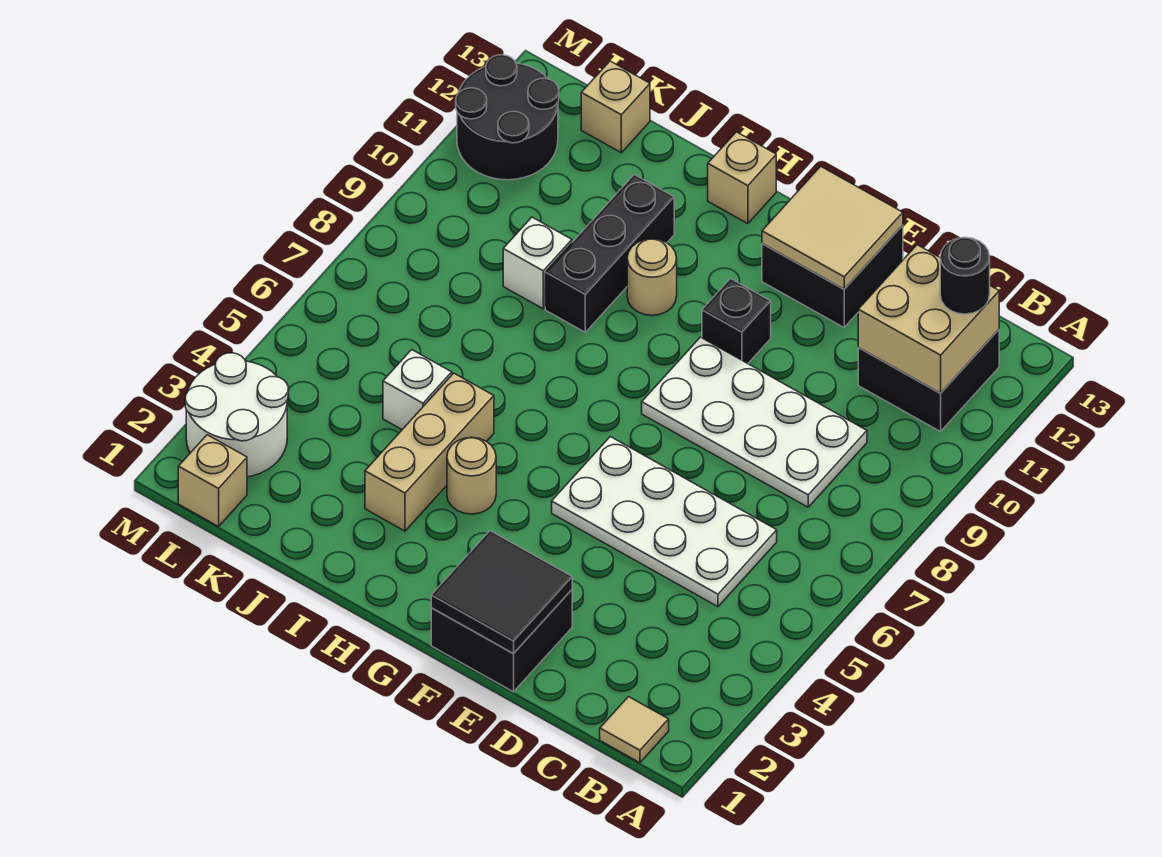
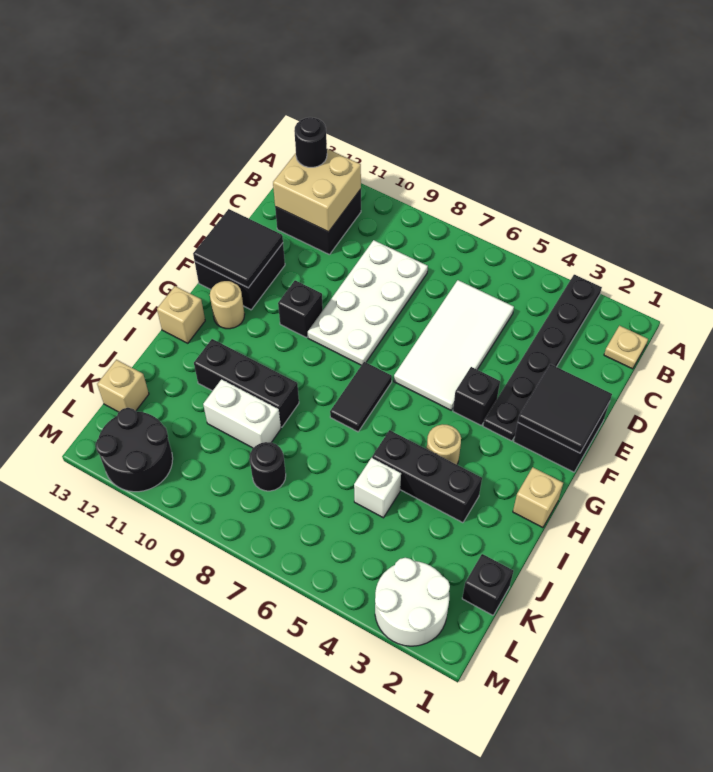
none -> black 1x6 plate [483,275,602,441]
tan 1x1 tile [600,697,669,763] -> tan 1x1 plate [604,326,648,369]
white 2x4 plate [552,437,777,607] -> white 2x4 tile [394,280,514,410]
tan 2x2 tile [762,166,903,289] -> black 2x2 tile [193,209,283,288]
none -> black 1x1 brick [453,367,500,426]
none -> black 1x2 tile [330,362,392,432]
tan 1x1 round brick [627,239,677,315] -> tan 1x1 round brick moved to [210,281,245,329]
tan 1x3 brick [365,373,494,531] -> black 1x3 brick [372,430,482,523]
white 1x1 brick [503,217,572,309] -> white 1x2 brick [203,379,281,448]
none -> black 1x1 brick [462,554,513,615]
none -> black 1x1 round brick [249,442,286,491]
tan 1x1 brick [178,435,247,526] -> tan 1x1 brick moved to [513,467,563,528]

